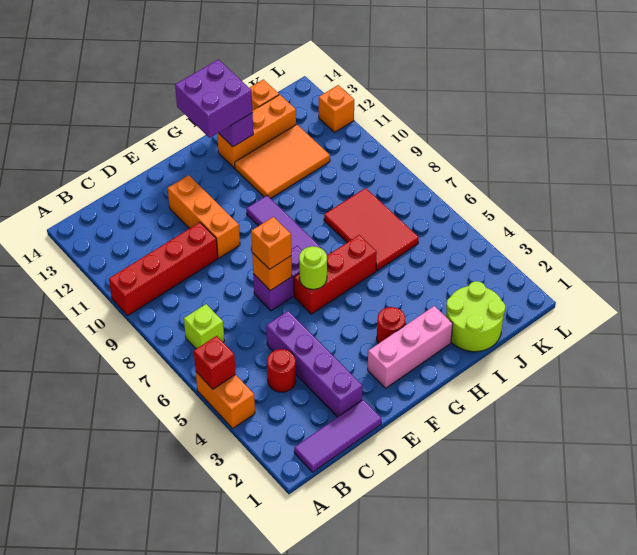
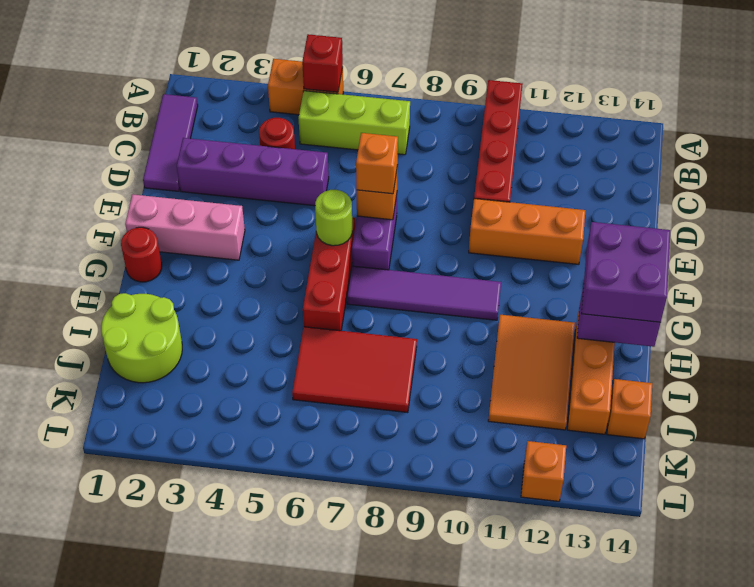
lime 1x1 brick [184,304,224,349] -> lime 1x3 brick [298,91,410,155]
pink 1x3 brick [368,306,453,388] -> pink 1x3 brick turned to [125,194,245,260]
red 1x1 round brick [377,307,405,344] -> red 1x1 round brick moved to [121,227,162,282]

